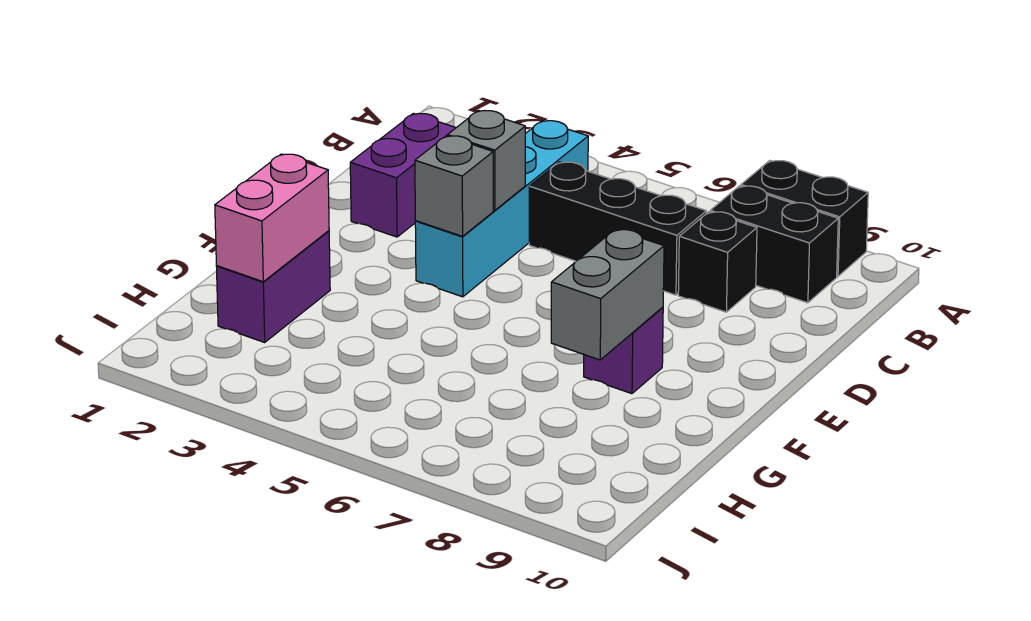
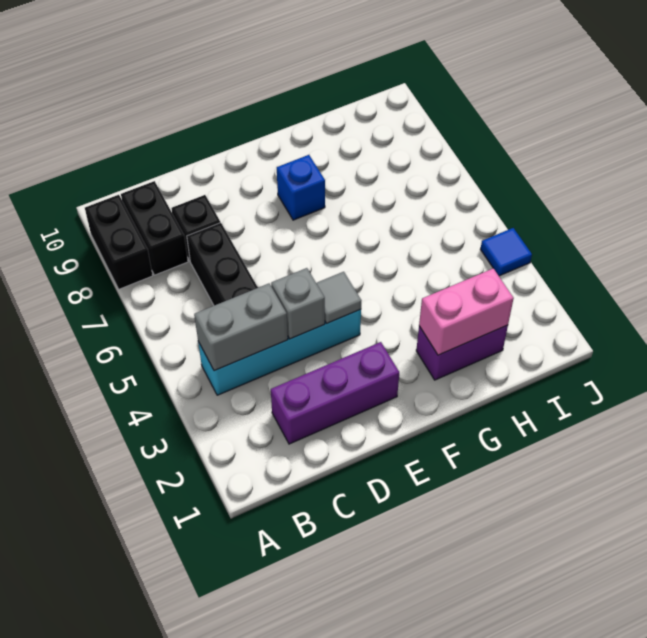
purple 1x2 brick [350,113,456,237] -> purple 1x3 brick [271,342,399,444]
grey 1x1 brick [415,136,493,236] -> grey 1x1 tile [316,272,361,323]
purple 1x1 brick [584,307,663,394] -> blue 1x1 brick [277,155,325,220]
grey 1x2 brick [551,229,664,360] -> grey 1x2 brick moved to [194,284,288,371]
none -> blue 1x1 tile [480,228,532,276]

